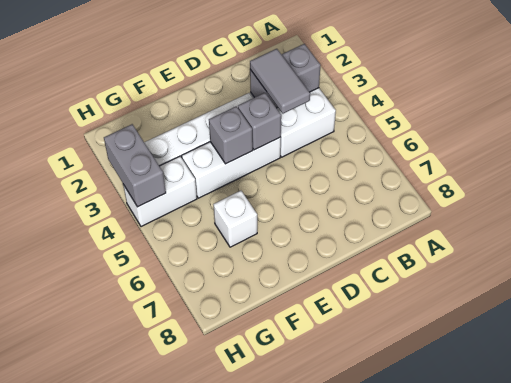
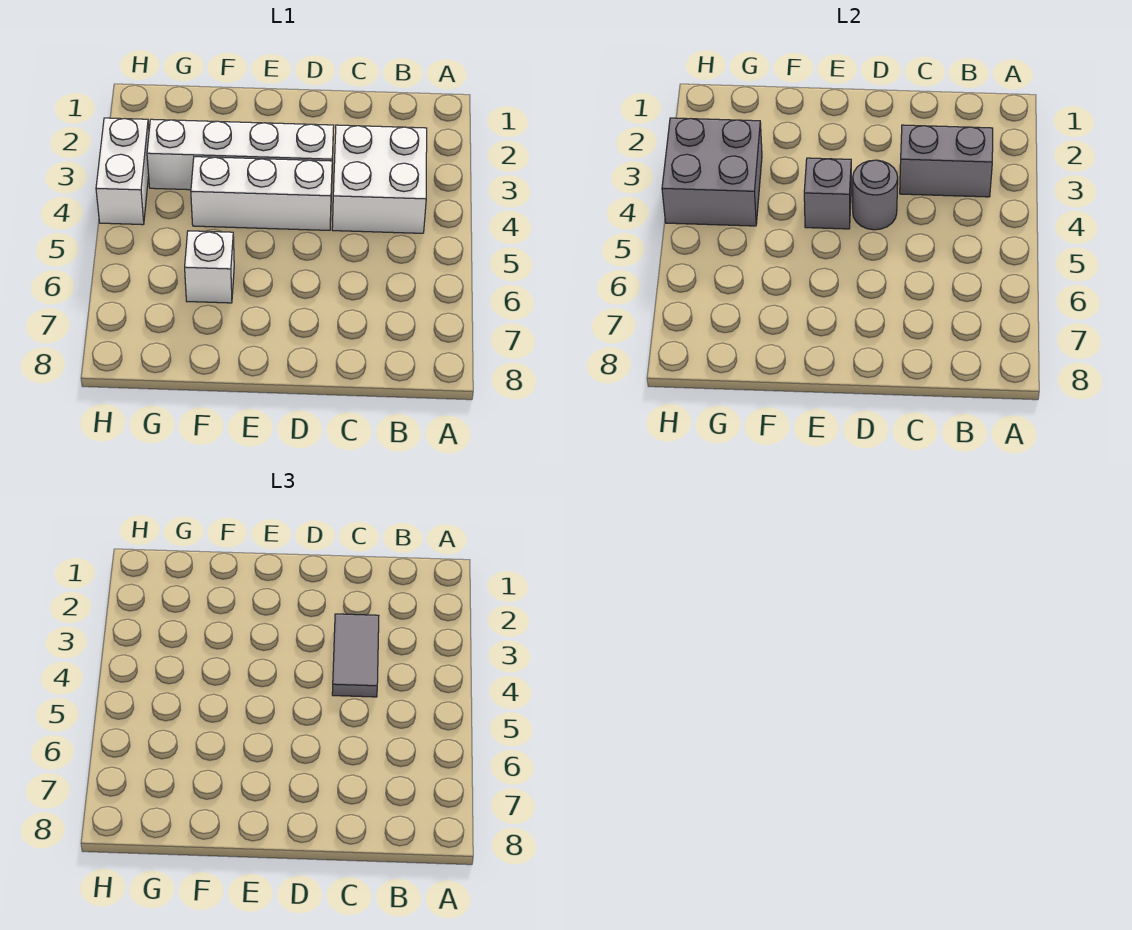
grey 1x1 brick [238,93,281,150] -> grey 1x1 round brick [853,160,898,230]
white 1x2 brick [123,156,197,227] -> white 1x2 brick turned to [96,118,149,225]
grey 1x2 brick [104,124,166,207] -> grey 2x2 brick [662,118,762,226]

